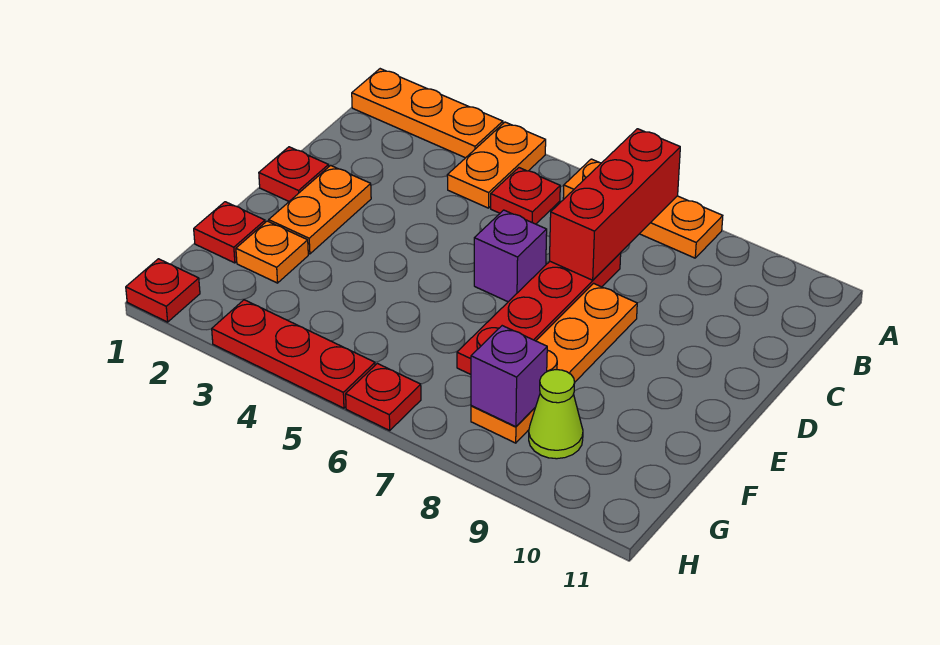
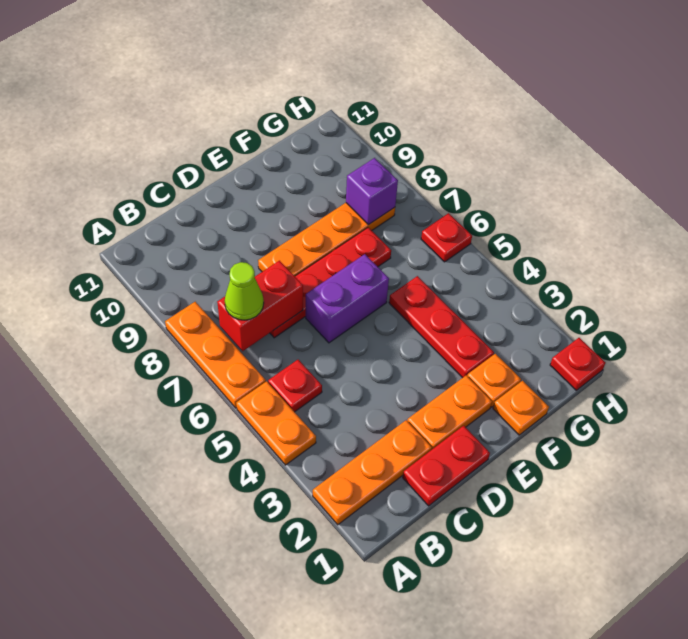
orange 1x3 plate [352,69,503,158] -> orange 1x3 plate turned to [313,420,432,525]
orange 1x2 plate [447,122,546,208] -> orange 1x2 plate turned to [236,381,316,465]
red 1x3 brick [550,129,680,280] -> red 1x2 brick [217,261,303,351]
red 1x1 plate [259,147,329,201] -> red 1x2 plate [403,426,490,506]
purple 1x1 brick [474,210,547,302] -> purple 1x2 brick [306,254,389,343]
red 1x1 plate [194,202,265,263] -> orange 1x1 plate [493,381,549,435]
lime 1x1 cone [529,370,583,459] -> lime 1x1 cone moved to [225,262,264,320]
red 1x3 plate [212,300,375,408] -> red 1x3 plate moved to [389,276,494,378]

